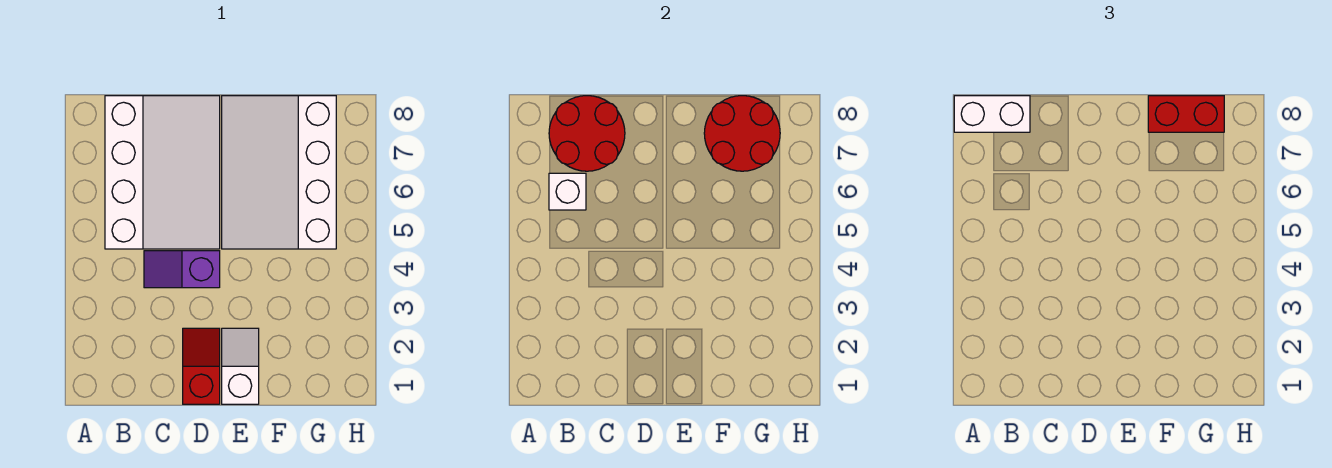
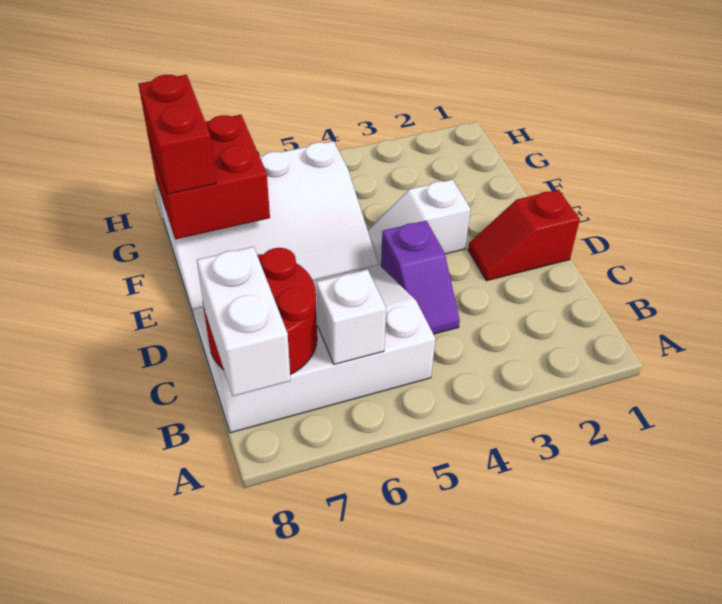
white 1x2 slope [222,328,259,404] -> white 1x2 slope moved to [368,179,470,266]
red 2x2 round brick [704,96,780,171] -> red 2x2 brick [148,115,270,239]

